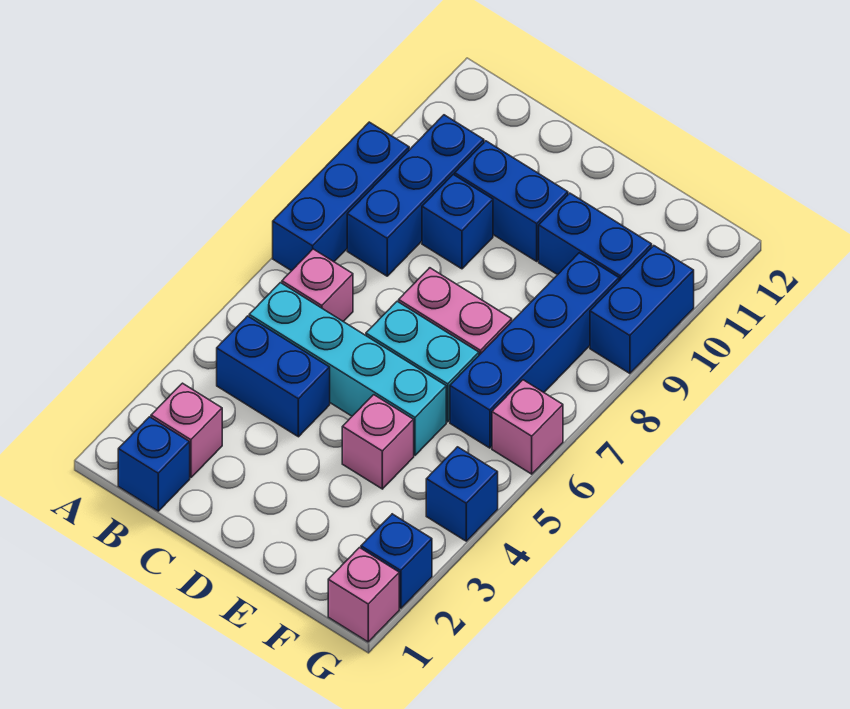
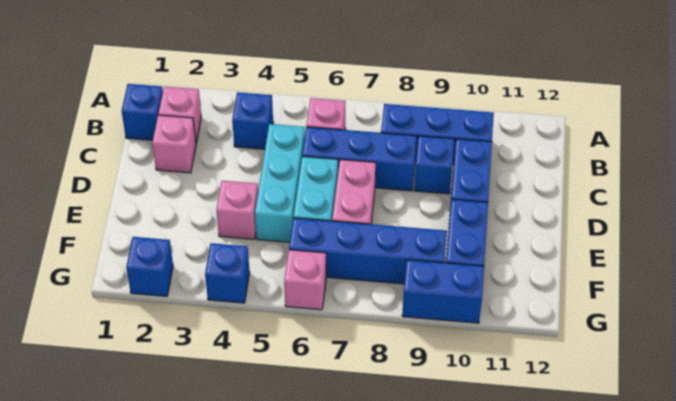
blue 1x3 brick [273,122,409,271] -> blue 1x3 brick moved to [302,127,417,191]
blue 1x2 brick [217,316,330,437] -> blue 1x1 brick [232,92,273,149]
cyan 1x4 brick [249,283,446,455] -> cyan 1x3 brick [255,124,305,242]
pink 1x1 brick [328,548,399,642] -> pink 1x1 brick moved to [152,115,196,173]

